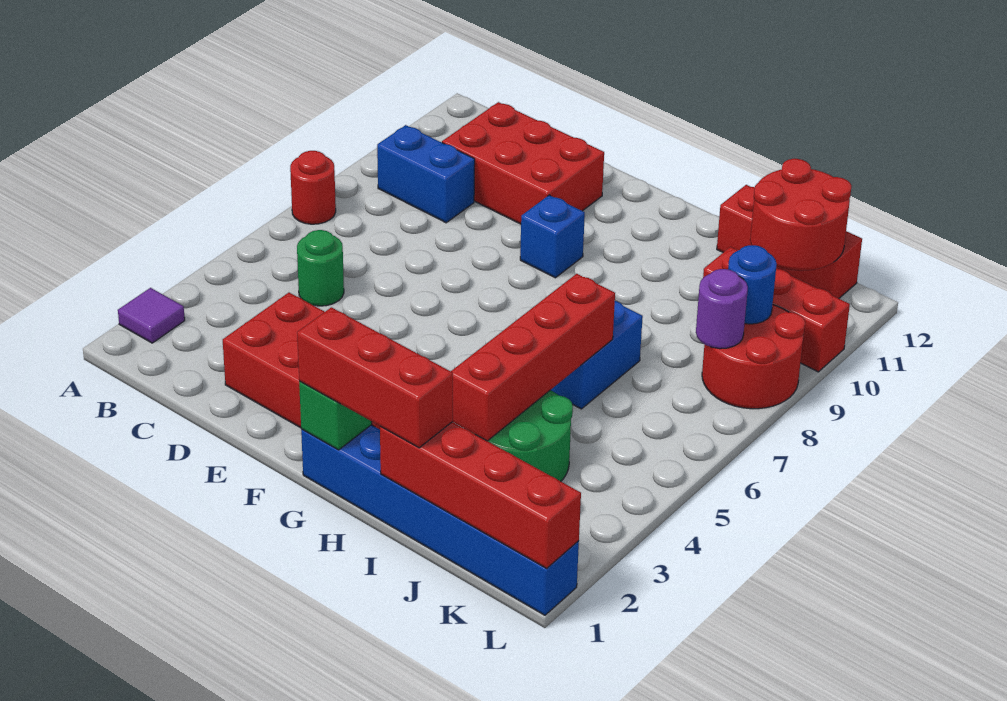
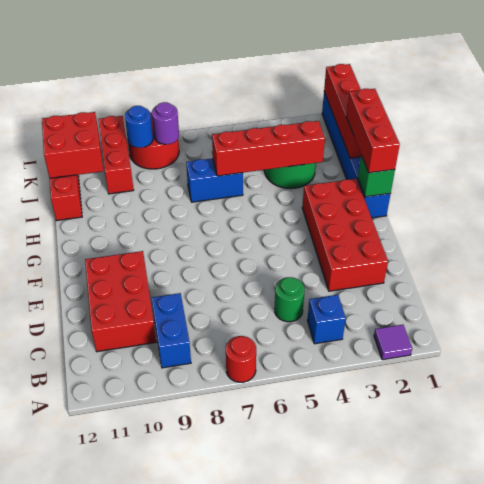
blue 1x1 brick [520,195,585,278] -> blue 1x1 brick moved to [307,295,346,344]
red 2x2 round brick [750,159,851,271] -> red 2x2 brick [42,112,103,178]

